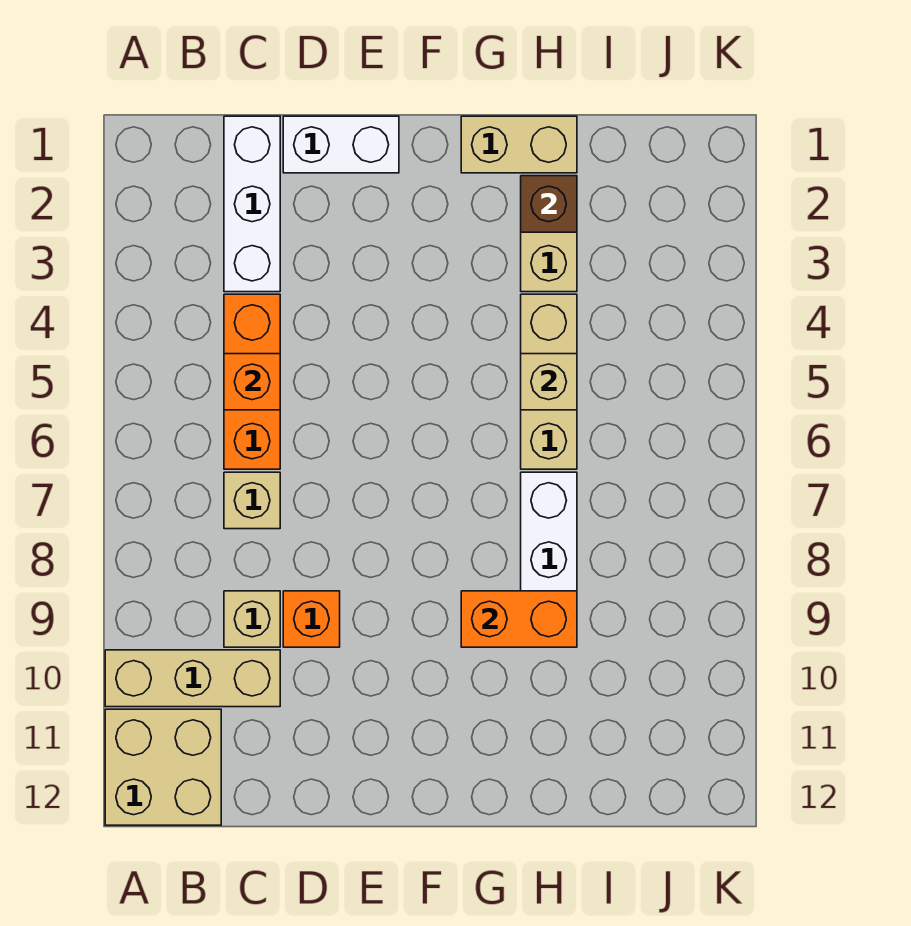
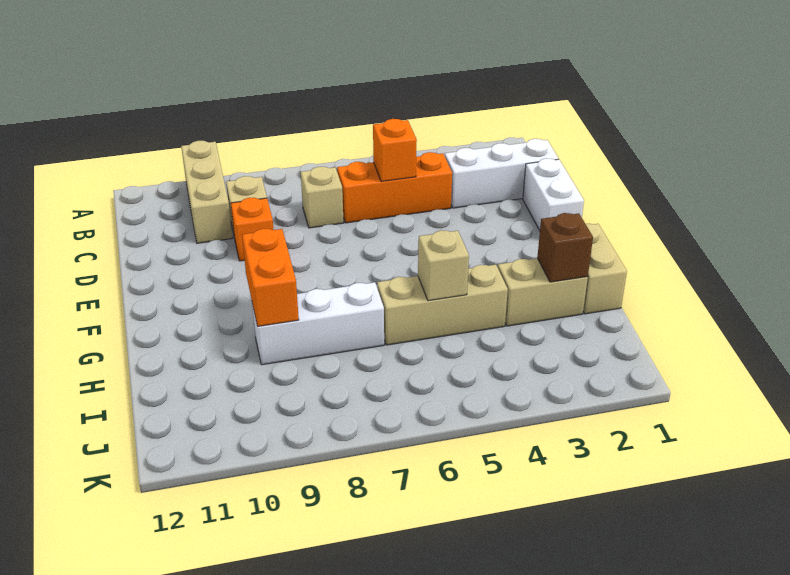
tan 2x2 brick [105,709,221,825] -> none

